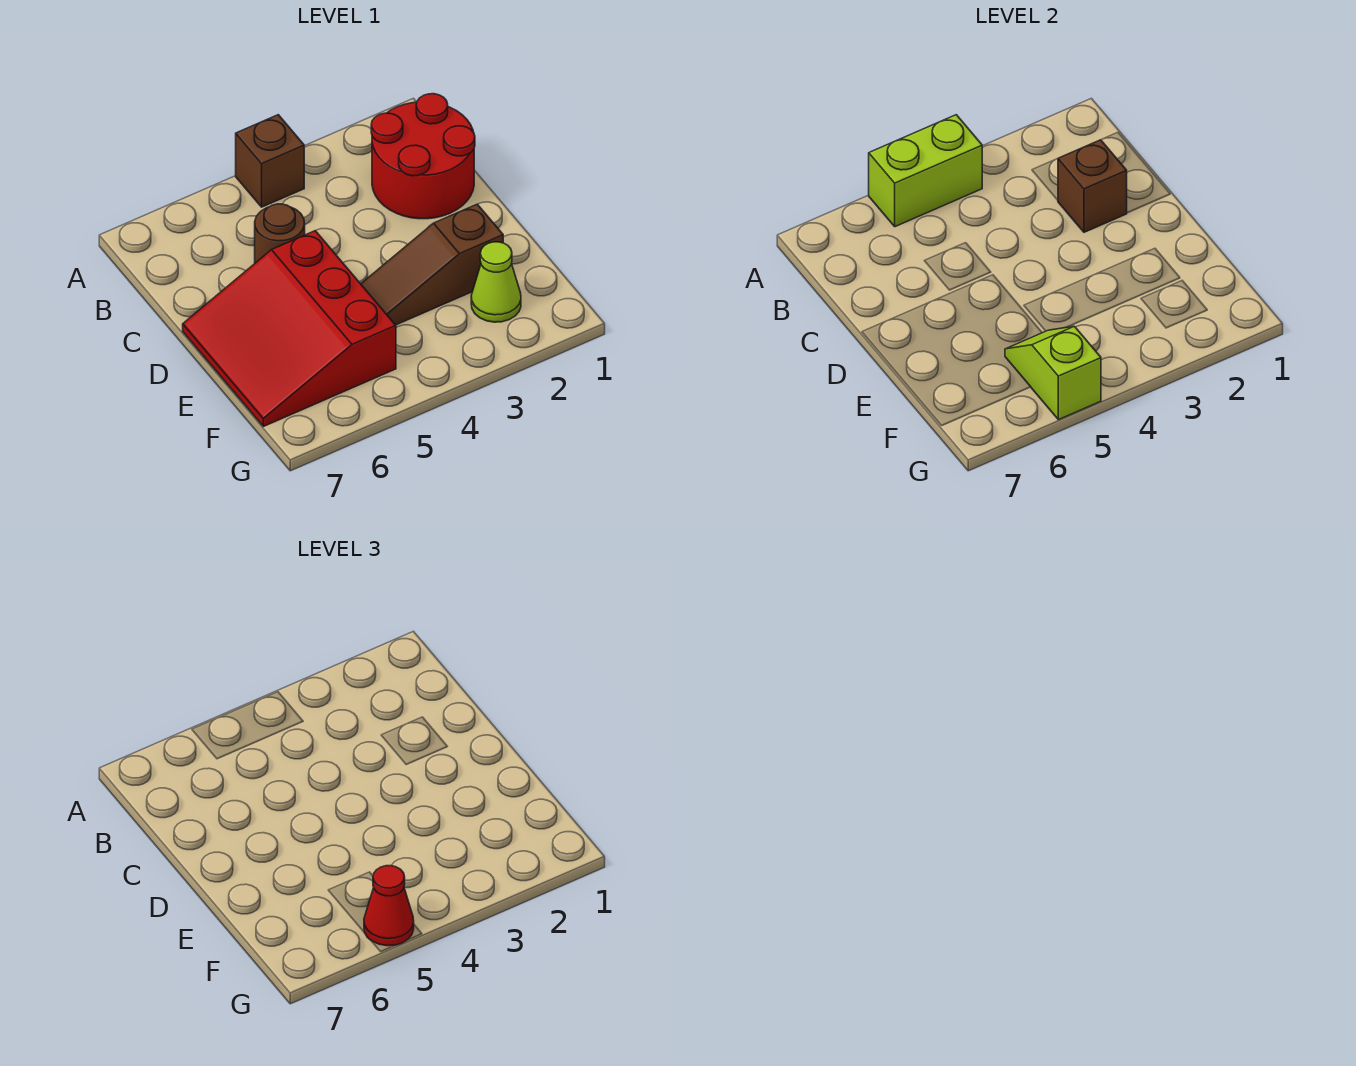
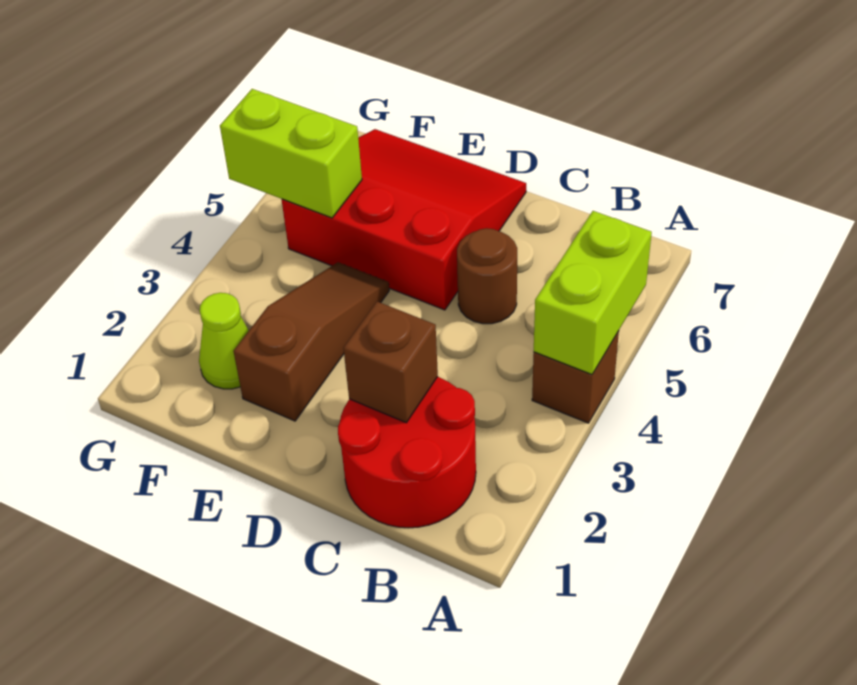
lime 1x2 slope [1005,326,1101,420] -> lime 1x2 brick [220,89,362,218]
red 1x1 cone [364,866,414,946] -> none

